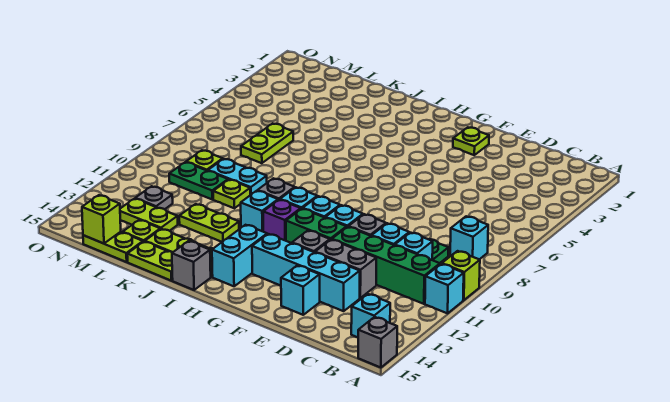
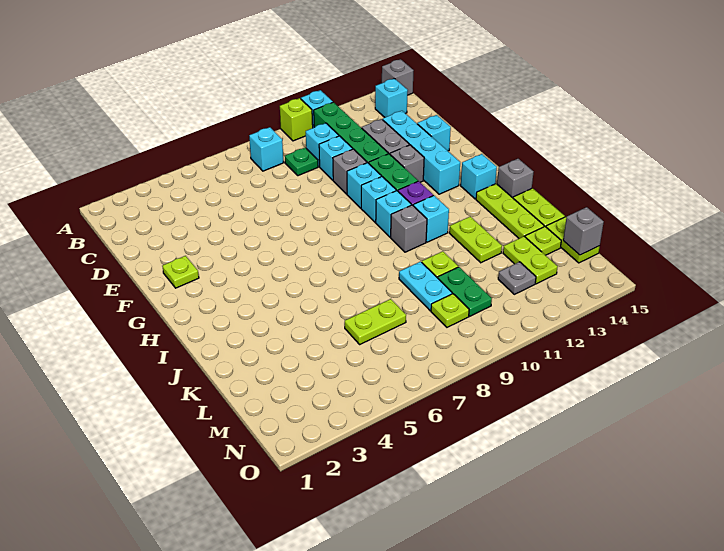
cyan 1x2 brick [212,225,267,286] -> cyan 1x1 brick [461,154,497,199]
lime 1x1 brick [82,195,121,244] -> grey 1x1 brick [563,207,604,255]

